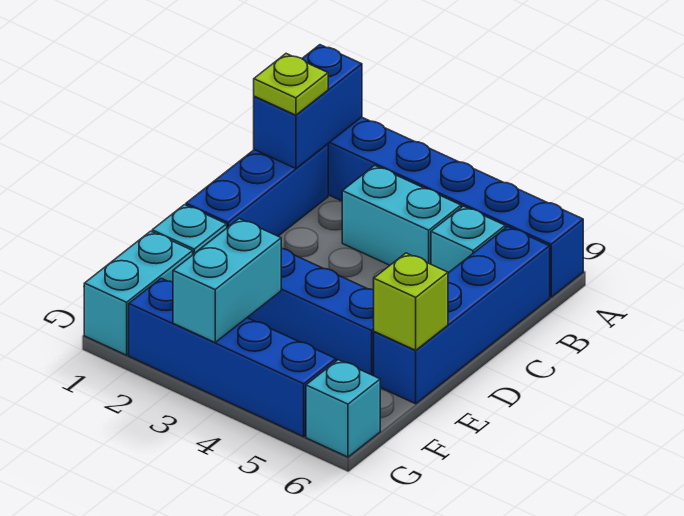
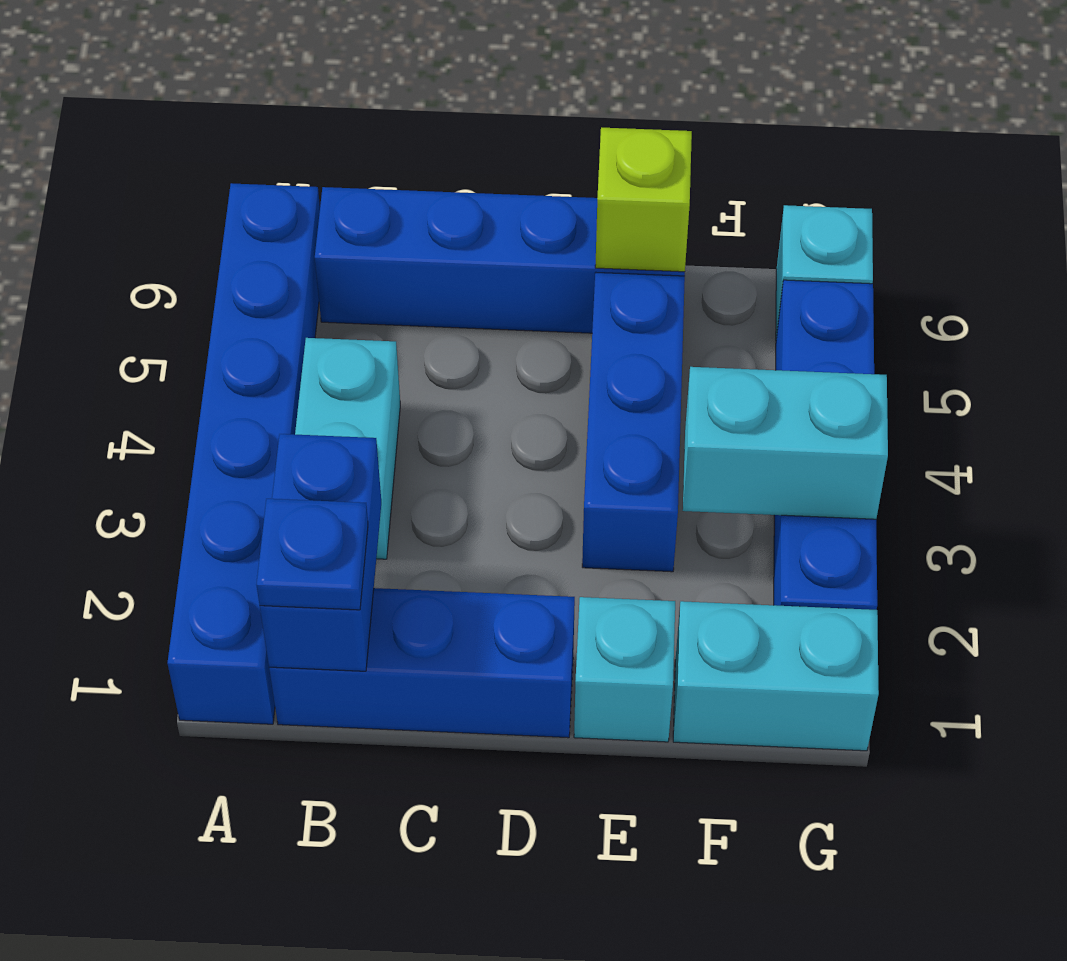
blue 1x2 brick [254,45,362,169] -> blue 1x2 brick turned to [260,434,381,671]
lime 1x1 plate [254,54,328,115] -> blue 1x1 plate [256,499,368,610]
cyan 1x1 brick [431,206,505,273] -> none

